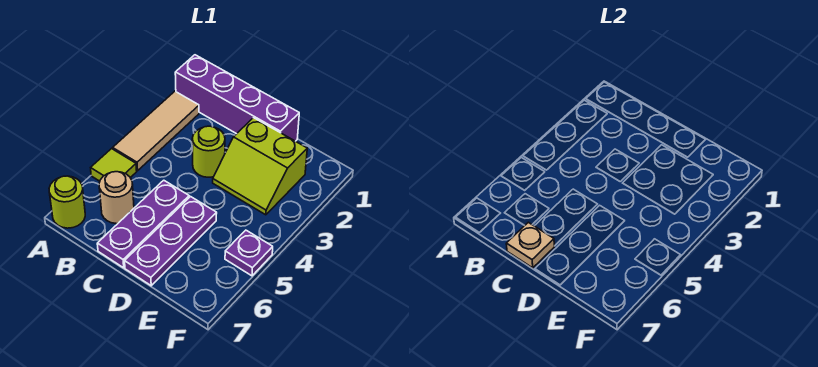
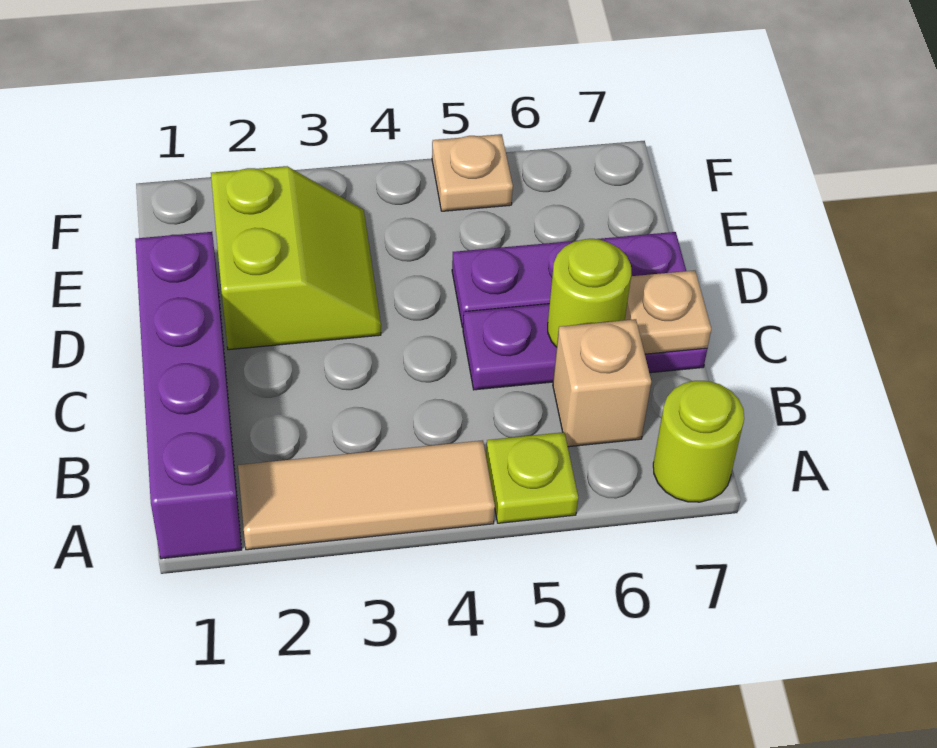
lime 1x1 tile [91,149,137,181] -> lime 1x1 plate [486,432,578,523]
tan 1x1 round brick [99,172,134,224] -> tan 1x1 brick [553,319,651,447]
lime 1x1 round brick [192,126,225,177] -> lime 1x1 round brick moved to [548,239,632,347]
purple 1x1 plate [225,230,273,276] -> tan 1x1 plate [432,134,513,211]

